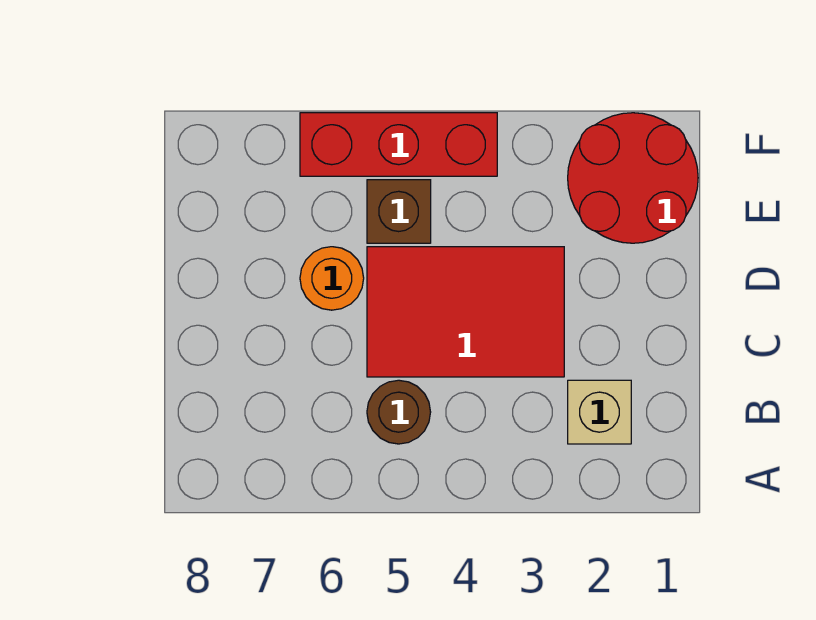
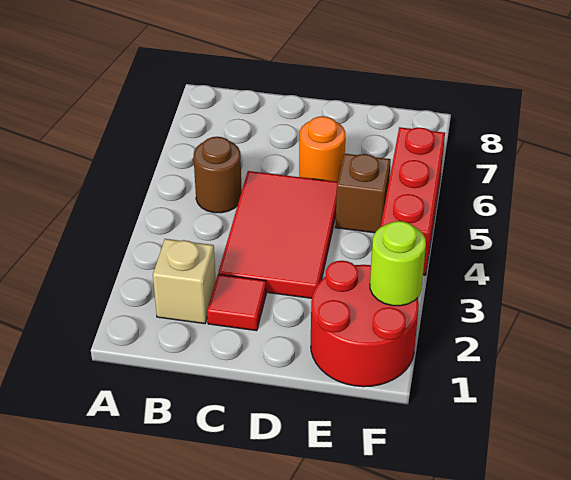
none -> red 1x1 tile [207,274,266,331]
none -> lime 1x1 round brick [370,221,426,306]

